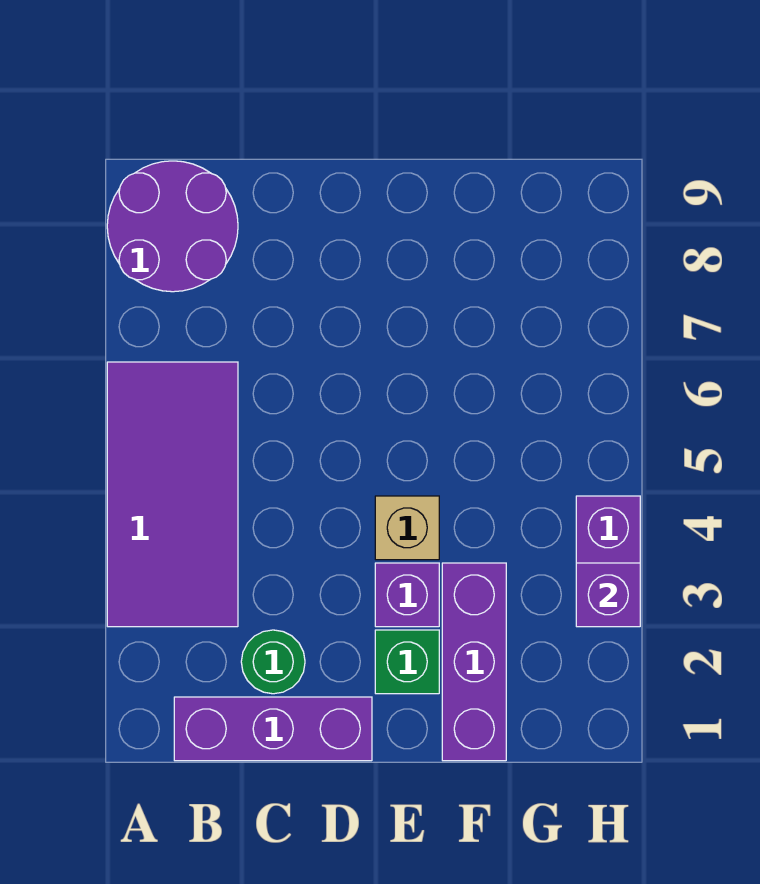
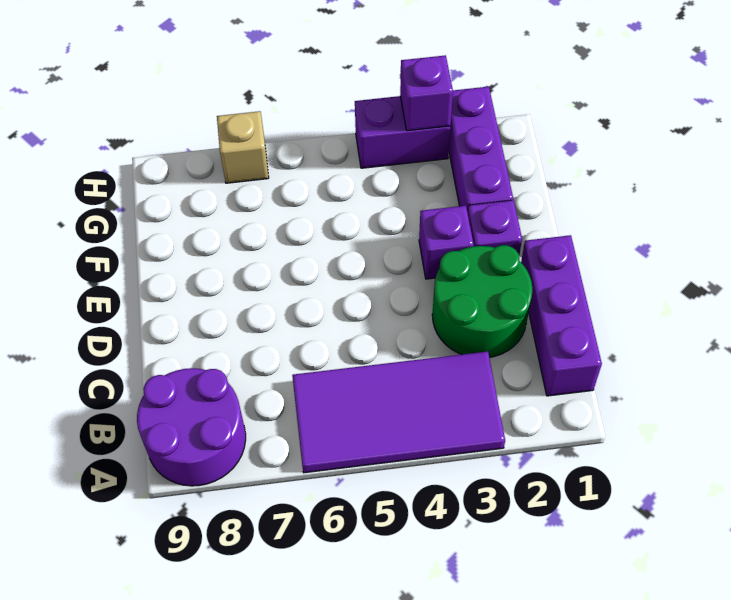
green 1x1 round brick [241,630,305,694] -> green 2x2 round brick [432,245,532,358]
green 1x1 brick [375,630,439,694] -> purple 1x1 brick [468,200,522,255]
tan 1x1 brick [375,496,439,560] -> tan 1x1 brick moved to [217,111,269,183]
purple 1x3 brick [442,563,506,761] -> purple 1x3 brick turned to [449,87,513,213]

